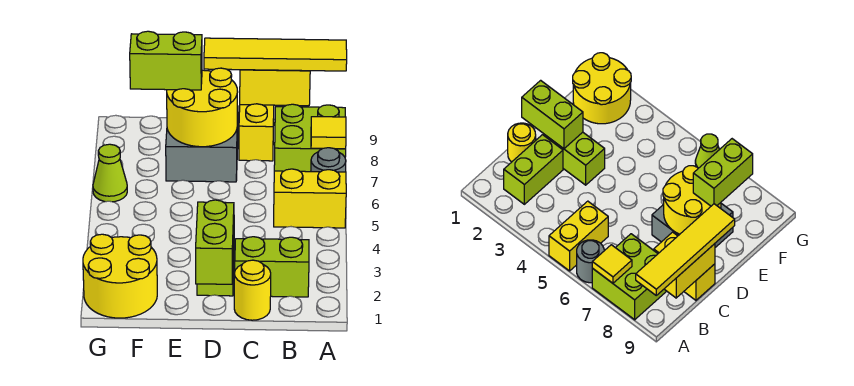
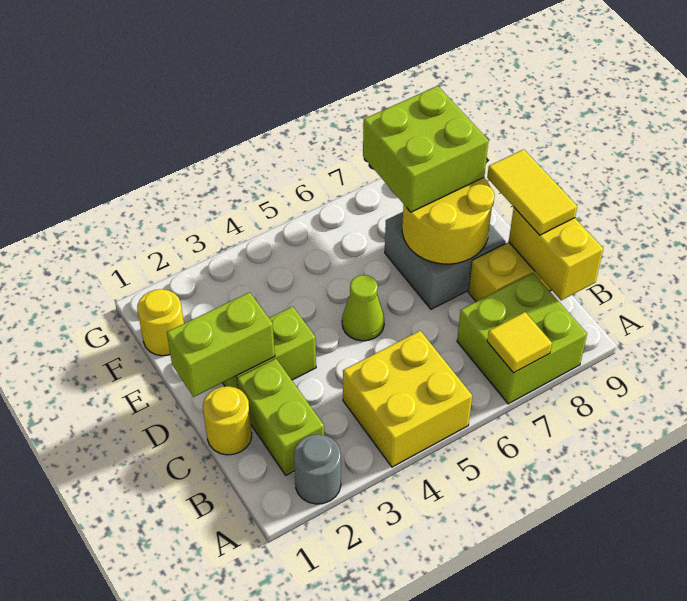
yellow 1x2 brick [274,169,346,228] -> yellow 2x2 brick [343,331,472,467]
grey 1x1 round brick [311,148,346,172] -> grey 1x1 round brick moved to [294,434,341,504]
yellow 1x4 tile [204,38,347,71] -> yellow 1x2 tile [487,149,577,235]
lime 1x2 brick [130,31,202,90] -> lime 2x2 brick [363,86,488,212]
yellow 2x2 round brick [83,234,157,318] -> yellow 1x1 round brick [137,289,184,356]
lime 1x1 cone [93,144,127,202] -> lime 1x1 cone moved to [342,275,384,341]

